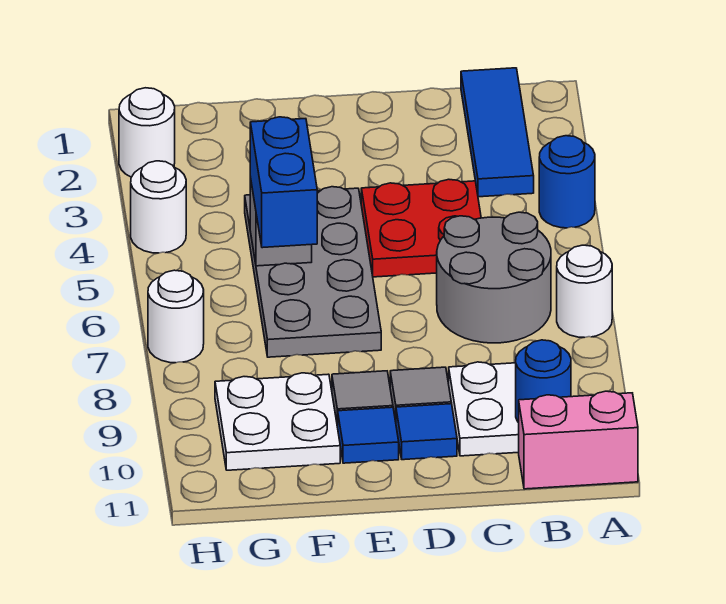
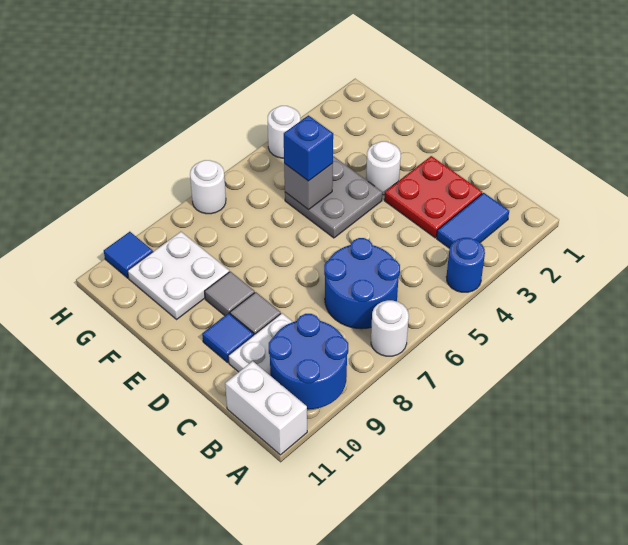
pink 1x2 brick [519,391,638,489] -> white 1x2 brick [225,361,307,455]
blue 1x3 tile [461,68,534,197] -> blue 1x2 tile [437,193,509,248]
grey 2x2 round brick [437,212,551,343] -> blue 2x2 round brick [324,238,400,329]
blue 1x1 round brick [516,340,571,423] -> blue 2x2 round brick [269,314,348,409]
red 2x2 plate [361,179,481,277] -> red 2x2 plate moved to [384,156,482,238]
grey 2x4 plate [245,187,381,357] -> grey 2x2 plate [285,156,382,238]
blue 1x1 tile [337,407,399,463] -> blue 1x1 tile moved to [104,232,153,278]
blue 1x2 brick [250,117,317,248] -> blue 1x1 brick [284,115,333,181]
white 1x1 round brick [119,88,175,177] -> white 1x1 round brick moved to [366,141,401,195]

